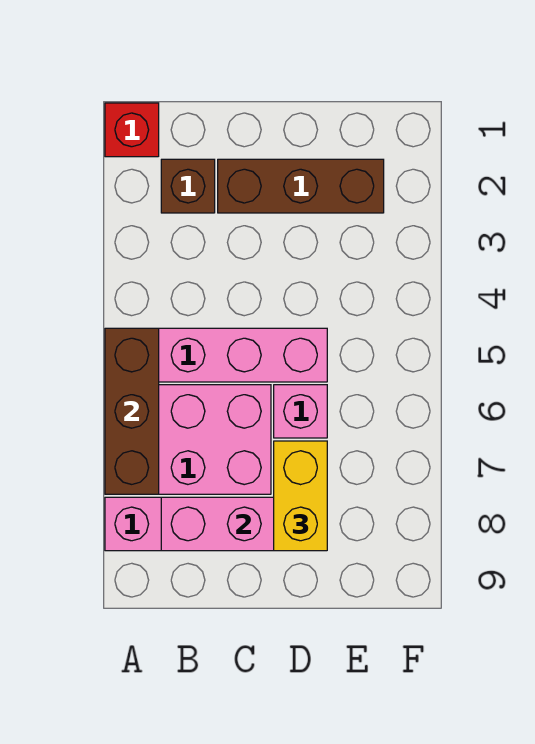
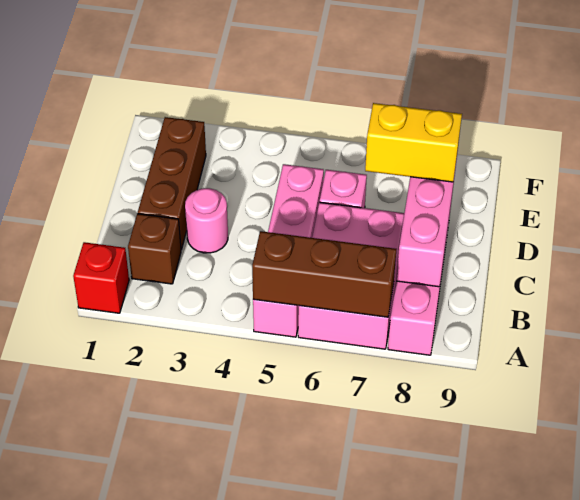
none -> pink 1x1 round brick [185,188,228,253]

